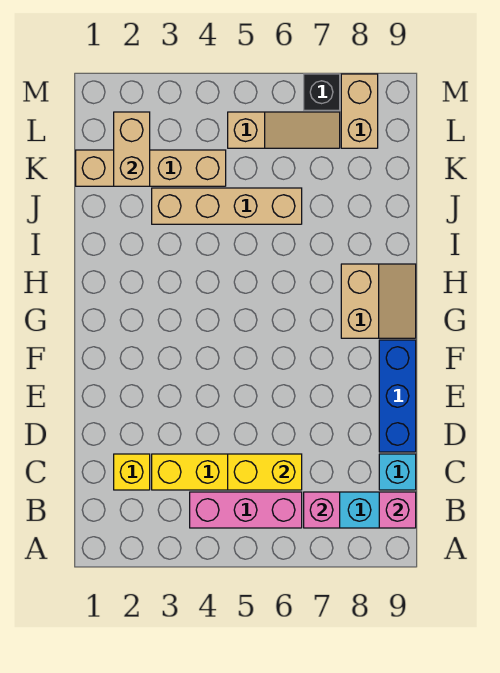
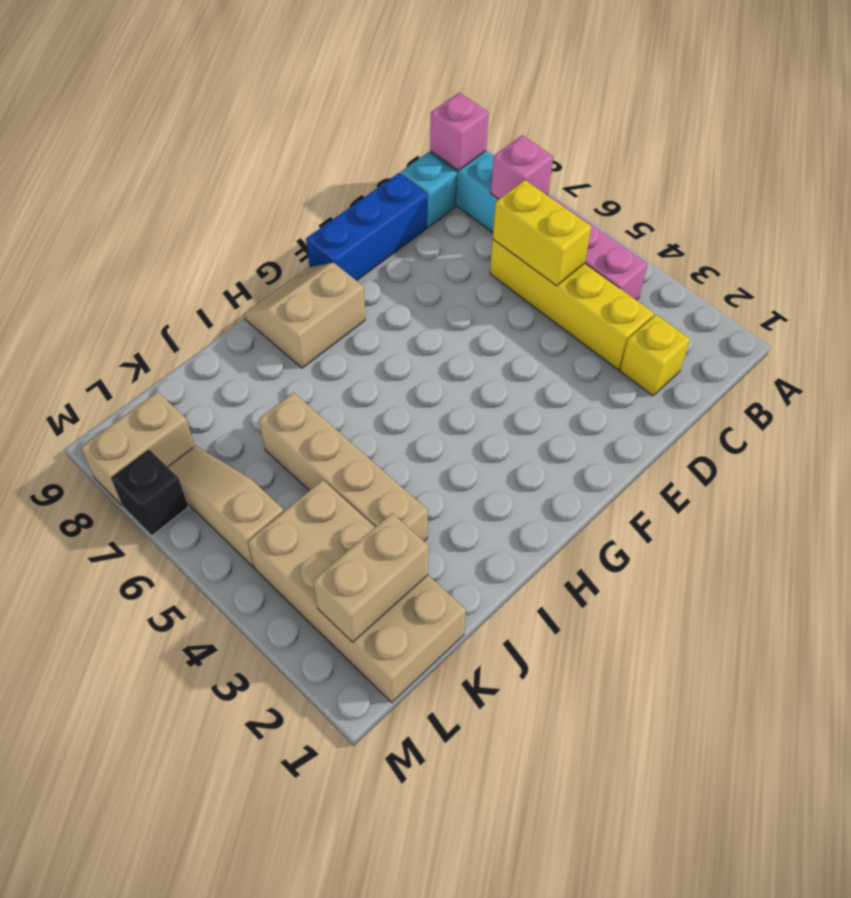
tan 1x4 brick [76,150,226,186] -> tan 2x4 brick [248,480,466,703]

